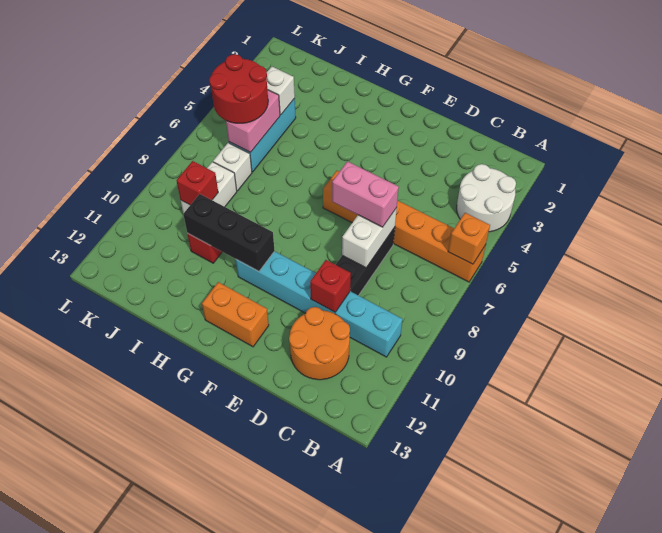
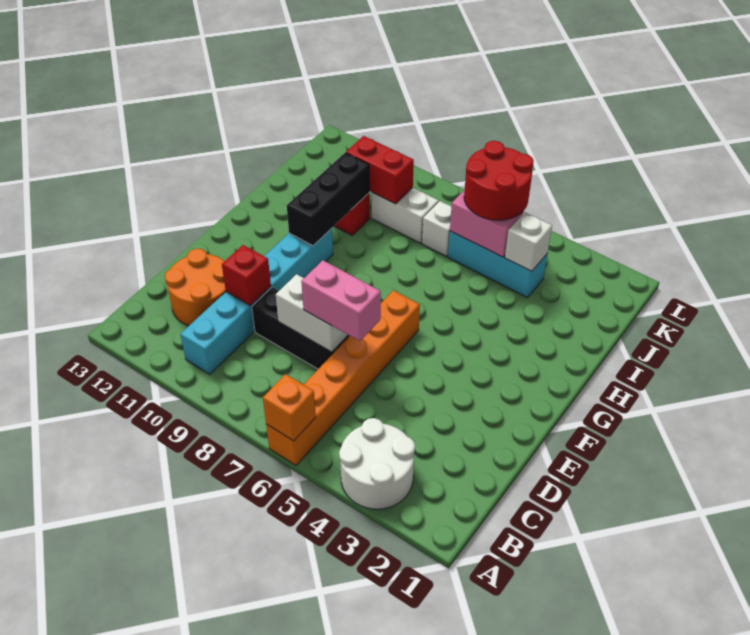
pink 1x2 brick [332,161,399,227] -> pink 1x2 brick turned to [301,260,381,341]
orange 1x2 brick [202,282,269,347] -> none
red 1x1 brick [177,161,218,205] -> red 1x2 brick [346,136,414,204]

